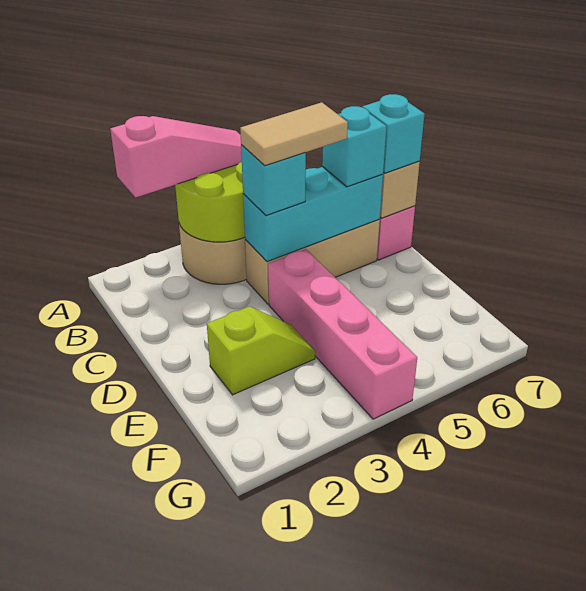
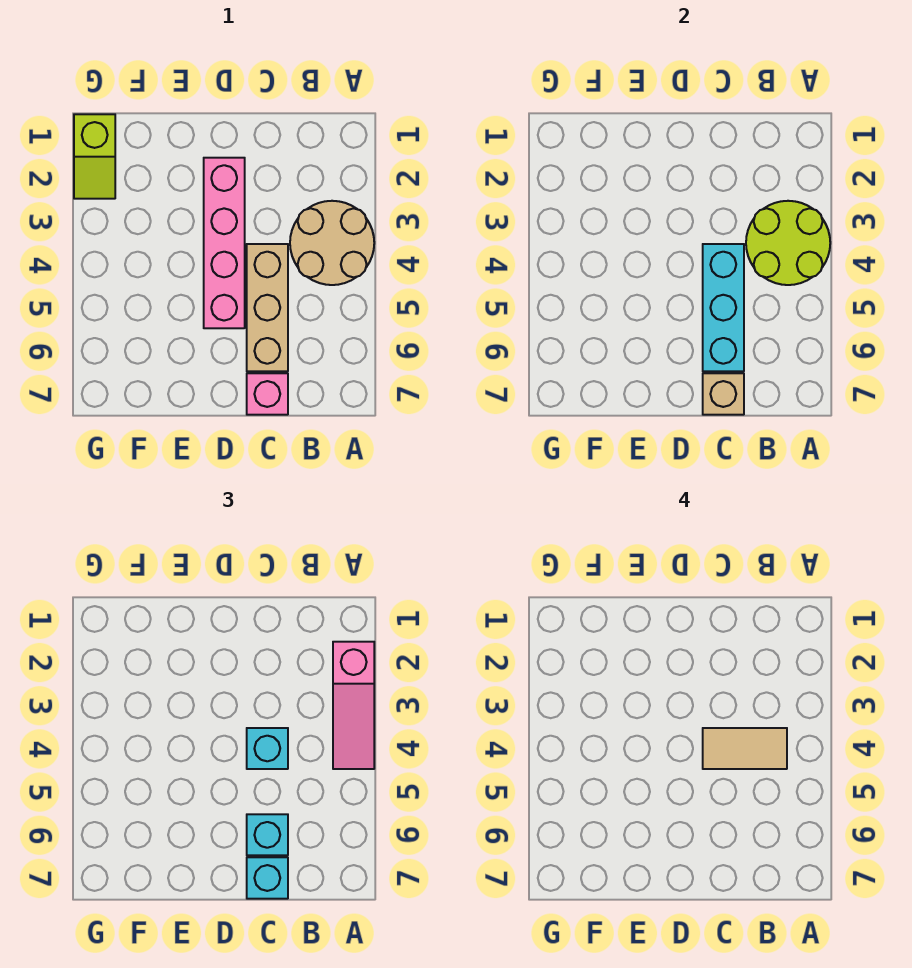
tan 1x2 tile [240,102,348,166] -> tan 1x2 tile turned to [703,728,787,769]
pink 1x4 brick [268,249,417,419] -> pink 1x4 brick turned to [204,158,245,328]
lime 1x2 slope [207,306,315,395] -> lime 1x2 slope moved to [74,114,115,199]

